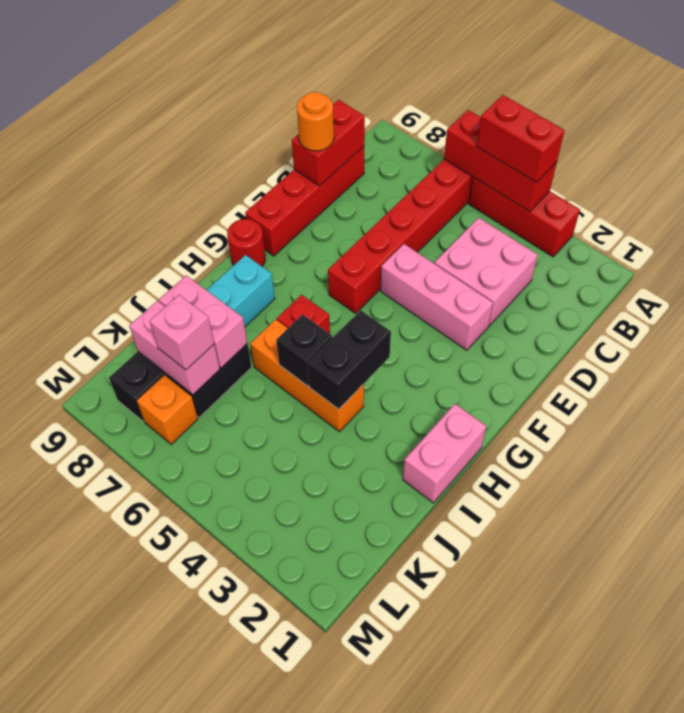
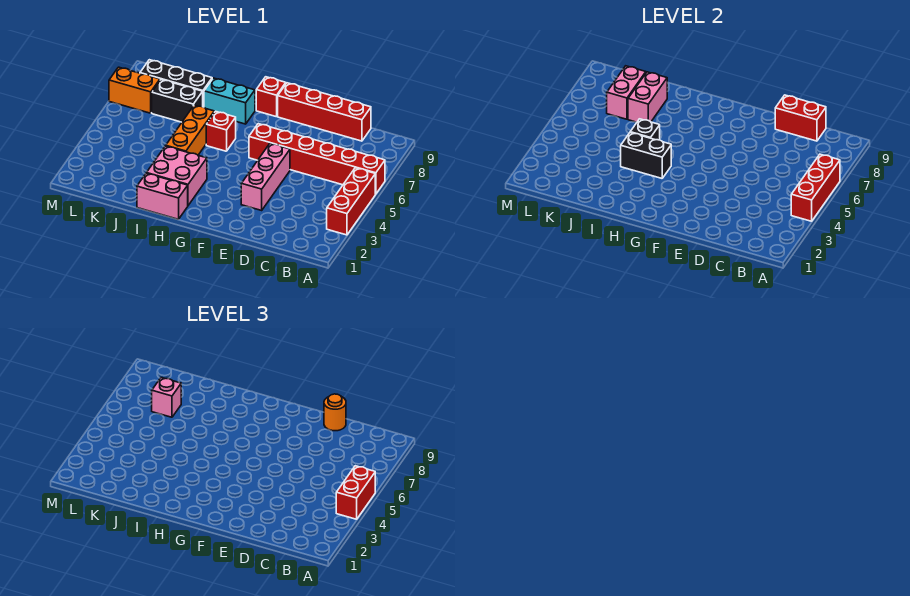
pink 2x2 brick [434,218,538,326] -> pink 2x2 brick moved to [147,146,207,205]
red 1x1 round brick [227,219,265,266] -> red 1x1 brick [256,77,286,117]
orange 1x1 brick [137,375,198,445] -> orange 1x2 brick [109,67,160,113]

